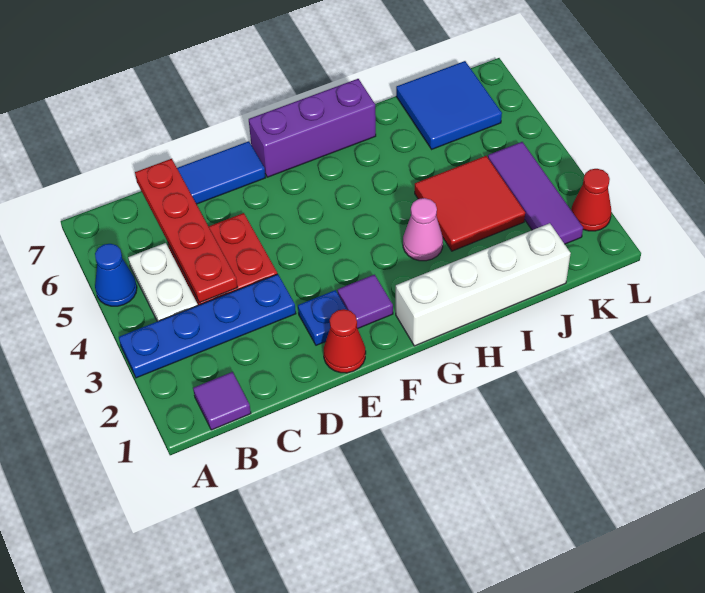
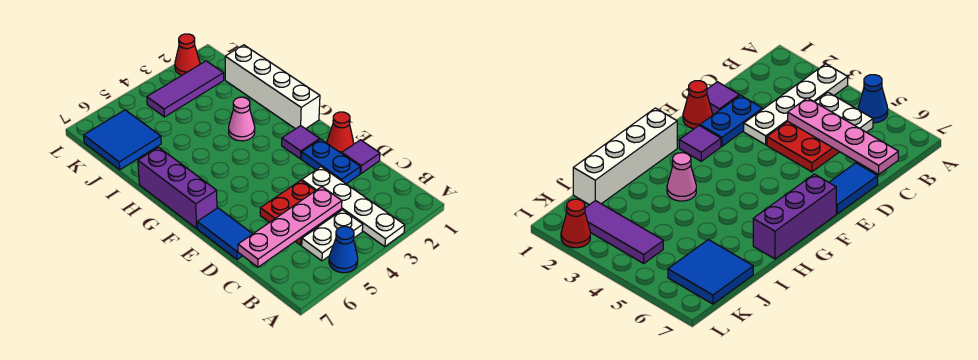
blue 1x4 plate [119,274,296,378] -> white 1x4 plate [302,167,405,247]
purple 1x1 tile [193,372,251,430] -> purple 1x1 tile moved to [342,140,380,174]
red 1x4 plate [135,159,238,303] -> pink 1x4 plate [238,187,342,267]
blue 1x1 plate [298,290,347,345] -> blue 1x2 plate [302,139,360,184]
red 2x2 tile [415,156,525,251] -> none

